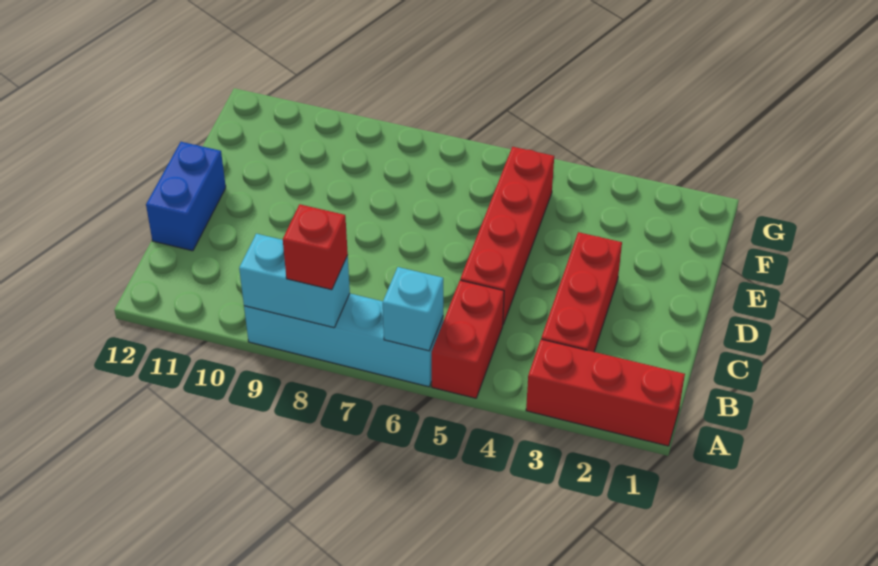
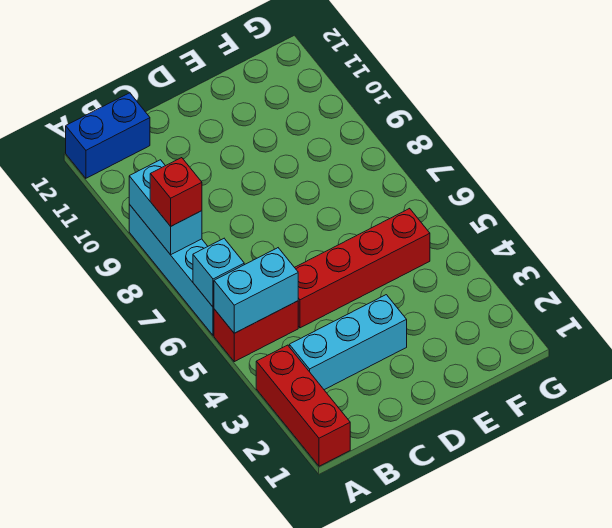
none -> cyan 1x2 brick [214,248,298,333]
red 1x3 brick [541,232,622,352] -> cyan 1x3 brick [289,295,407,390]
blue 1x2 brick [146,142,226,251] -> blue 1x2 brick moved to [66,93,150,178]

